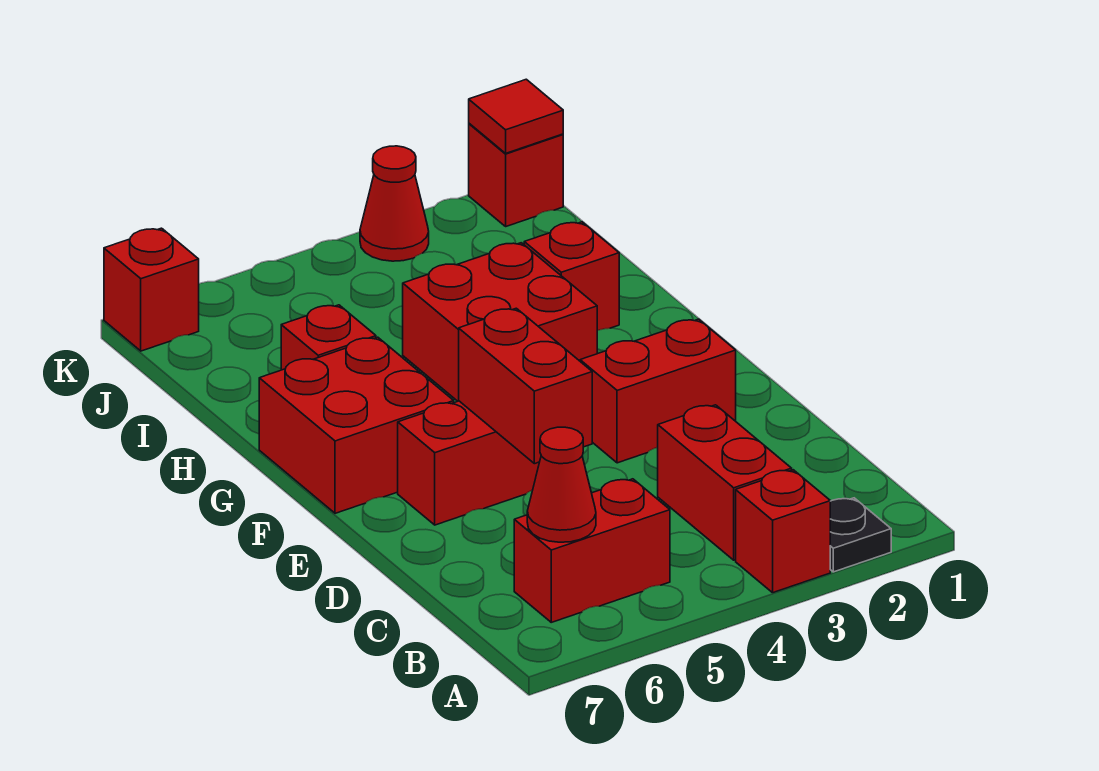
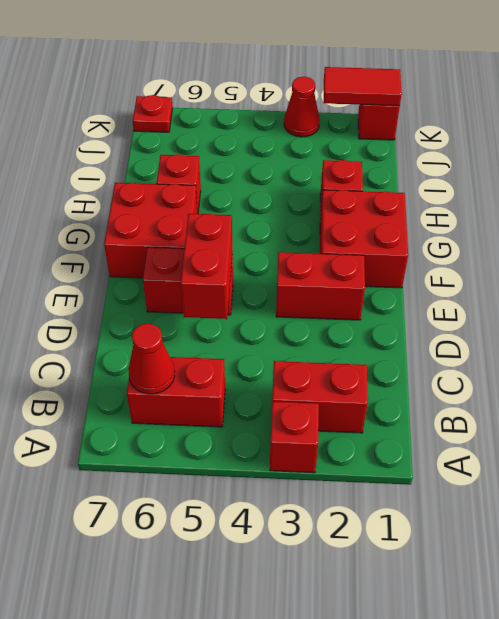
black 1x1 plate [830,498,891,572] -> none
red 1x2 brick [658,405,792,560] -> red 1x2 brick turned to [272,361,368,433]
red 2x2 brick [403,243,597,401] -> red 2x2 brick moved to [320,190,408,288]
red 1x1 tile [469,79,563,153] -> red 1x2 tile [324,67,402,106]
red 1x1 brick [104,228,199,351] -> red 1x1 plate [133,95,173,132]

